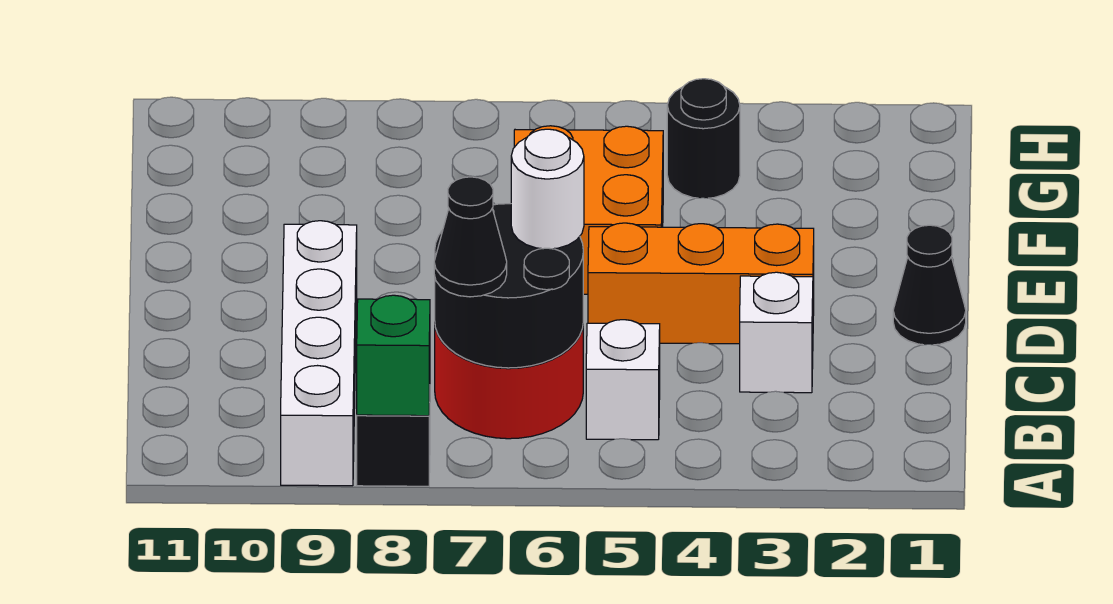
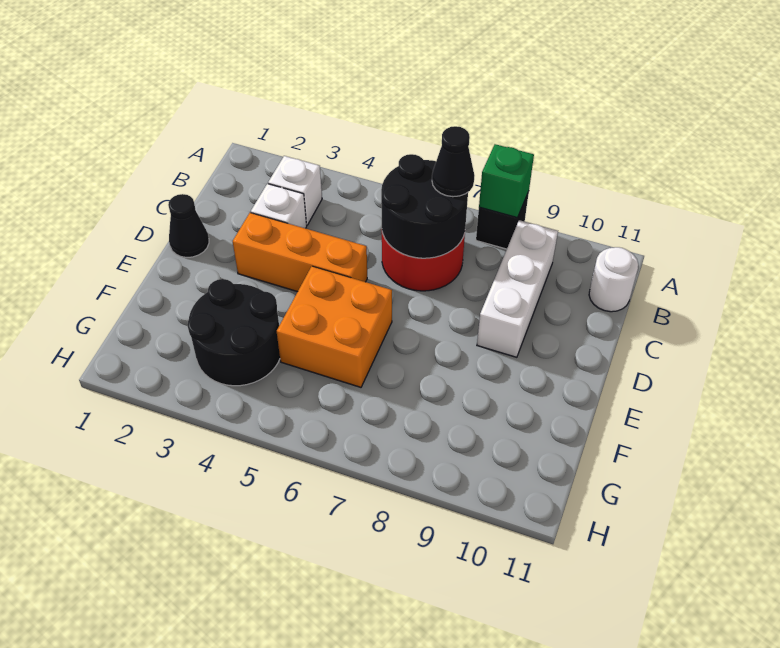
white 1x4 brick [281,221,357,486] -> white 1x3 brick [477,220,558,357]
white 1x1 brick [586,320,660,440] -> white 1x1 brick moved to [268,156,322,225]
white 1x1 round brick [511,129,584,249] -> white 1x1 round brick moved to [589,247,638,312]
black 1x1 round brick [667,79,740,198] -> black 2x2 round brick [187,279,280,386]

